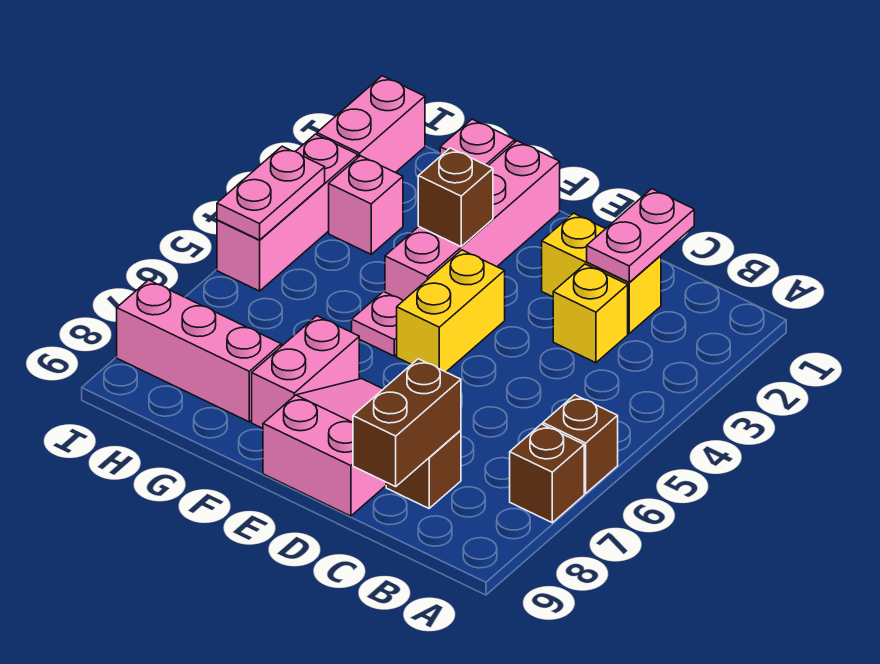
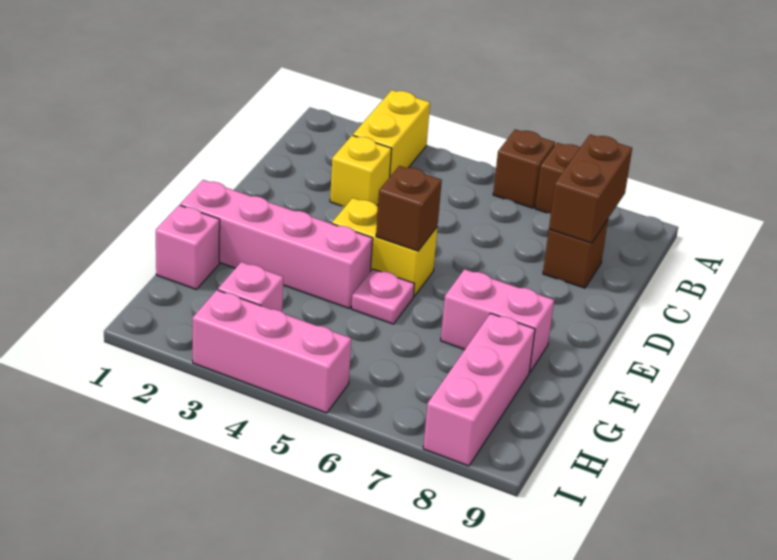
pink 1x2 plate [587,189,694,283] -> none
yellow 1x2 brick [542,213,661,333] -> yellow 1x2 brick moved to [353,90,430,176]
brown 1x2 brick [353,359,461,487] -> brown 1x2 brick turned to [549,135,632,243]
pink 2x3 slope [263,379,386,516] -> none
brown 1x1 brick [418,148,493,247] -> brown 1x1 brick moved to [376,166,442,251]
pink 1x2 brick [317,76,425,173] -> none
pink 1x2 plate [217,146,325,240] -> none

